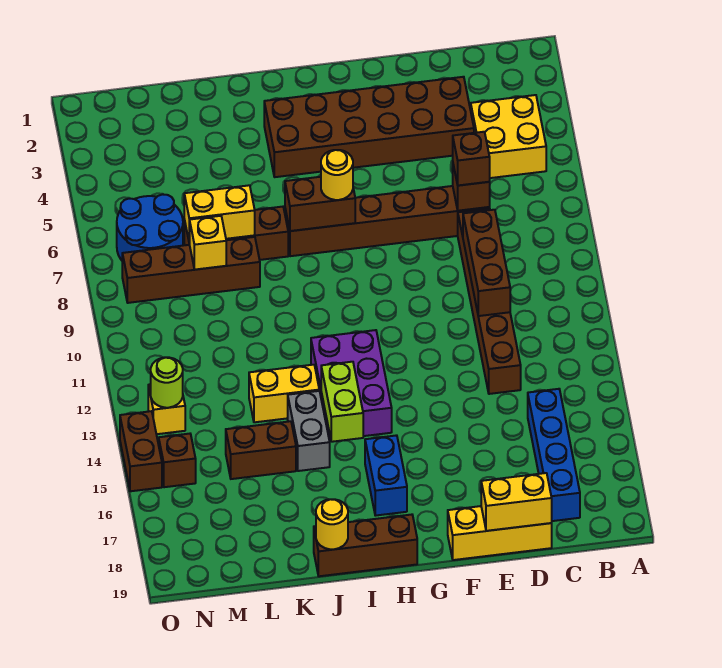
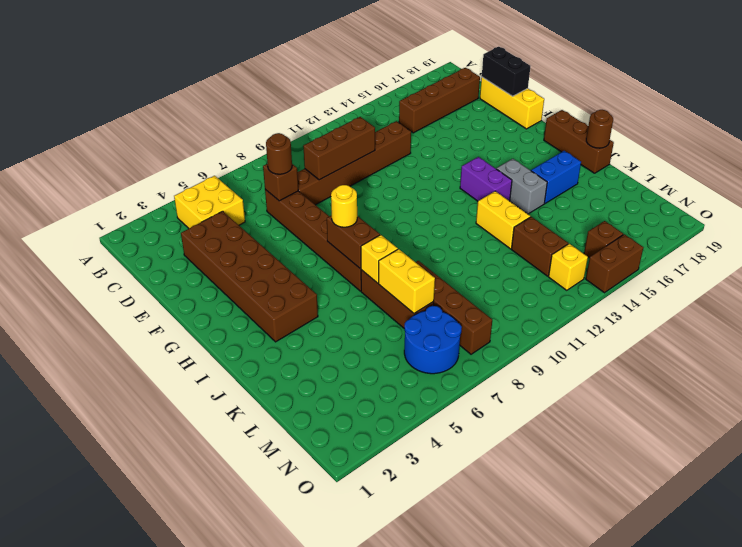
blue 1x4 brick [528,389,580,521] -> brown 1x4 brick [399,68,480,133]
brown 1x1 brick [453,132,490,185] -> brown 1x1 round brick [266,133,292,174]
yellow 1x2 brick [481,473,552,531] -> black 1x2 brick [482,47,530,96]
purple 2x3 brick [311,330,392,440] -> purple 1x2 brick [460,157,512,201]
blue 1x2 brick [365,435,407,516] -> blue 1x2 brick moved to [531,151,581,204]
lime 1x2 brick [321,362,363,442] -> none
grey 1x2 brick [288,391,330,471] -> grey 1x2 brick turned to [496,159,547,214]
yellow 1x1 round brick [316,499,348,549] -> brown 1x1 round brick [586,110,613,148]
brown 1x2 brick [226,421,296,479] -> brown 1x2 brick moved to [511,217,568,276]
yellow 1x1 brick [189,216,226,270] -> yellow 1x1 brick moved to [361,235,398,283]
lime 1x1 round brick [151,357,183,408] -> none

